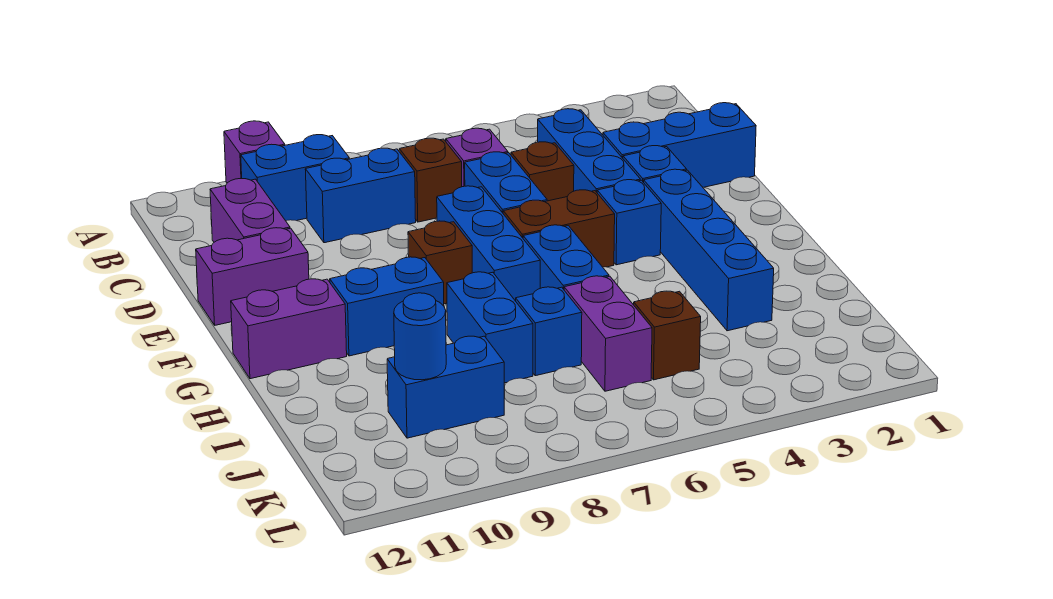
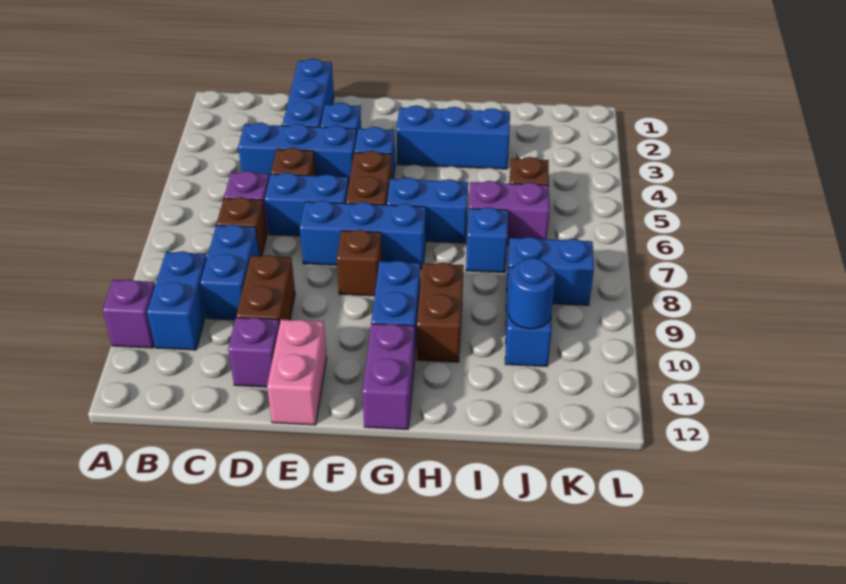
purple 1x2 brick [210,179,290,242] -> purple 1x1 brick [228,317,279,387]
none -> brown 1x2 brick [236,255,295,325]
purple 1x2 brick [196,228,309,325] -> pink 1x2 brick [267,320,327,425]
blue 1x4 brick [644,169,774,331] -> blue 1x3 brick [396,105,510,169]
blue 1x2 brick [447,272,533,383] -> blue 1x2 brick moved to [507,237,594,305]
none -> brown 1x2 brick [417,263,464,362]

